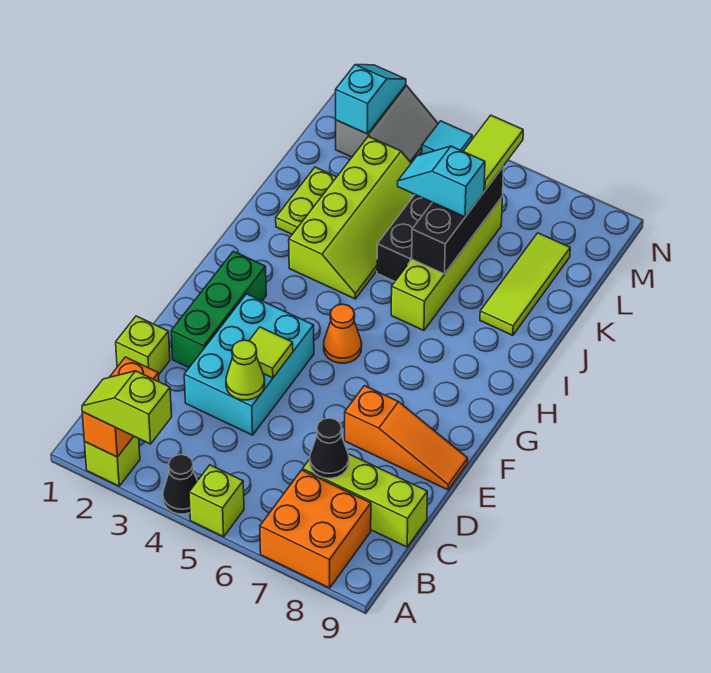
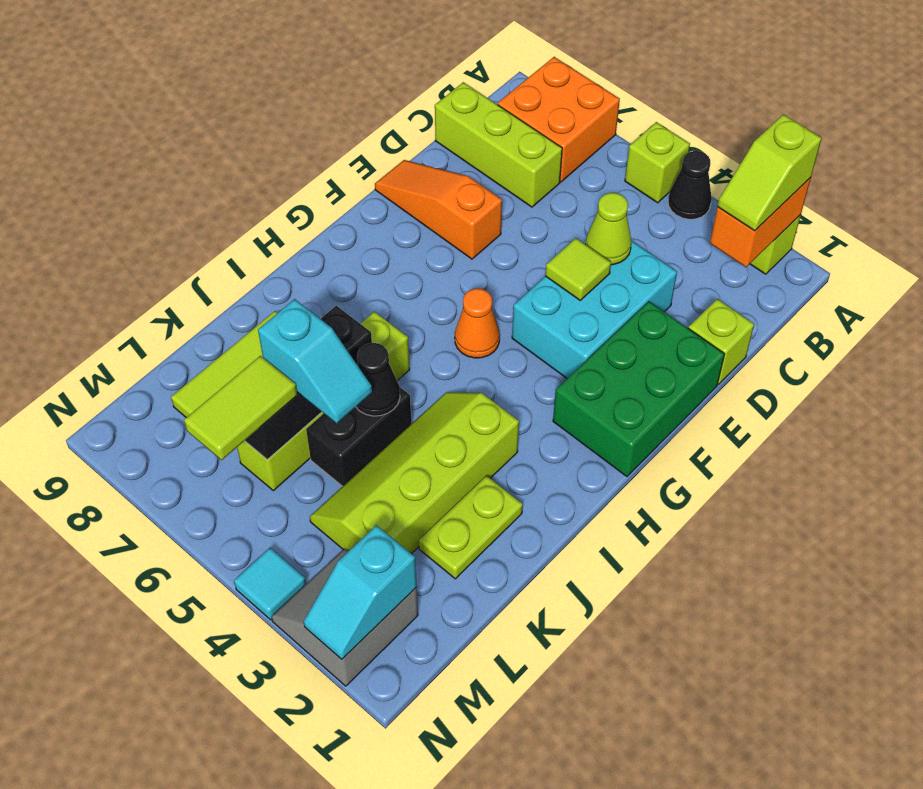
lime 1x2 slope [82,371,172,444] -> lime 1x2 slope turned to [717,115,822,231]
black 1x1 cone [310,418,349,478] -> black 1x1 cone moved to [356,343,400,416]
green 1x3 brick [171,251,266,367] -> green 2x3 brick [553,302,724,477]

